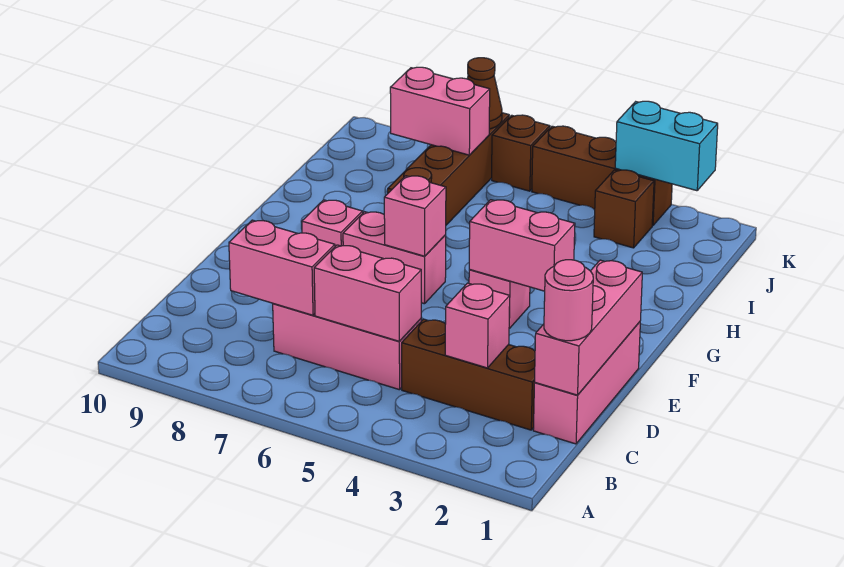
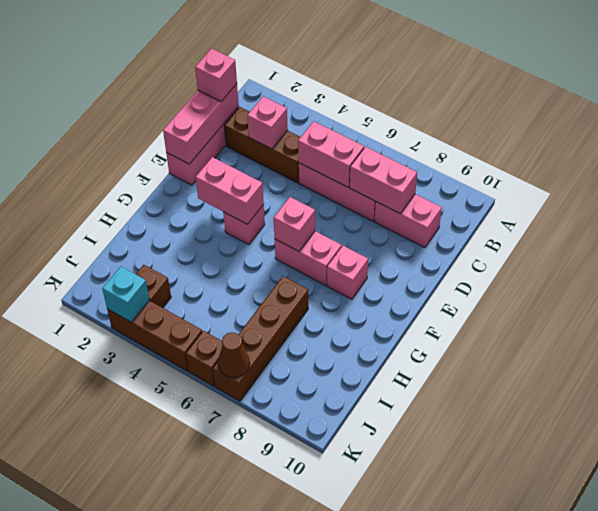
pink 1x1 round brick [544,260,593,341] -> pink 1x1 brick [195,48,237,102]
pink 1x2 brick [390,67,490,155] -> pink 1x2 brick moved to [374,194,442,248]
cyan 1x2 brick [615,101,718,191] -> cyan 1x1 brick [102,267,149,322]

